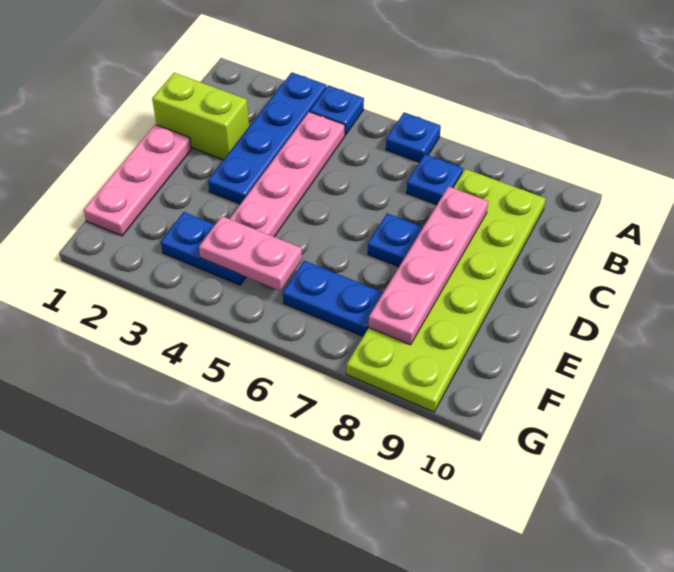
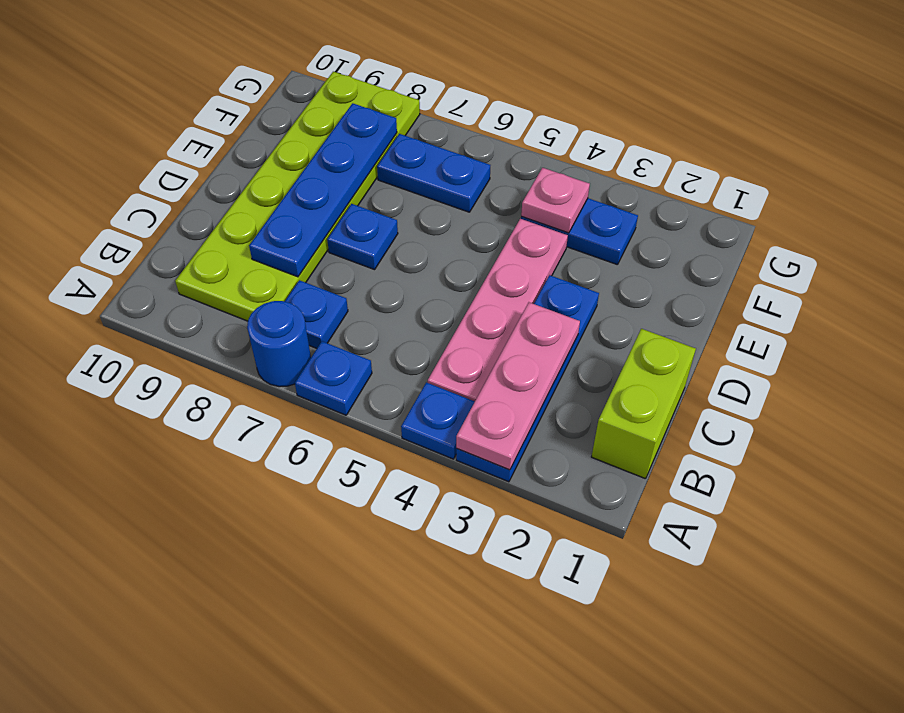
none -> blue 1x1 round brick [247,301,311,387]
lime 1x2 brick [152,73,249,160] -> lime 1x2 brick turned to [591,329,696,479]
pink 1x4 plate [369,186,488,345] -> blue 1x4 plate [249,103,397,277]
pink 1x3 plate [84,124,192,236] -> pink 1x3 plate moved to [456,302,580,470]
pink 1x2 plate [199,216,302,291] -> pink 1x1 plate [521,168,590,233]

